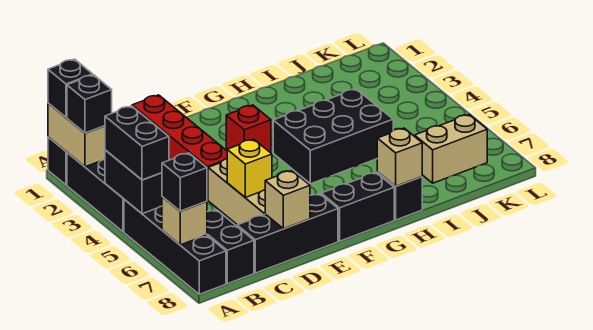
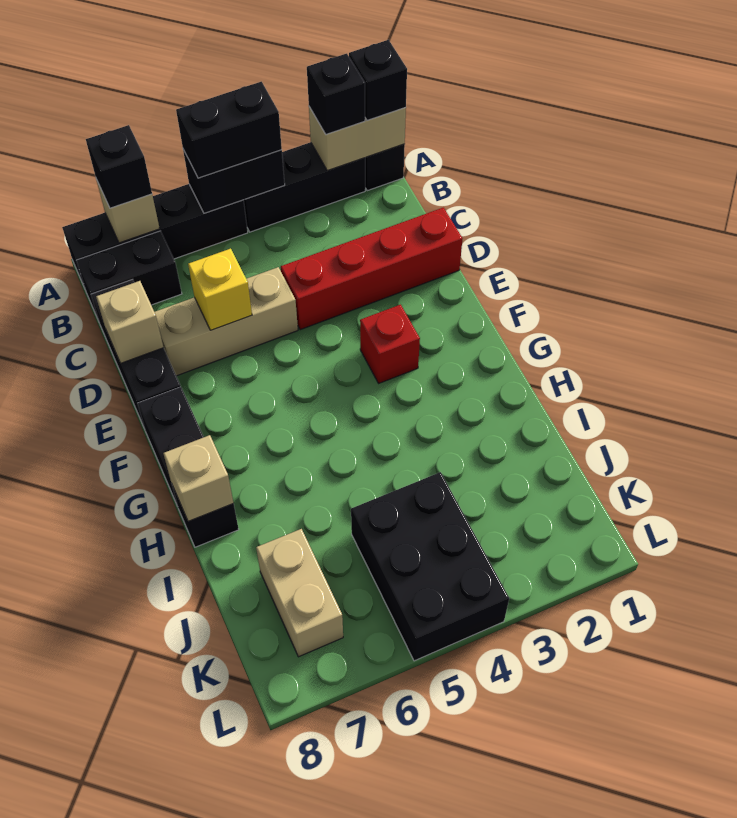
black 2x3 brick [273,89,393,184] -> black 2x3 brick moved to [351,472,509,661]

